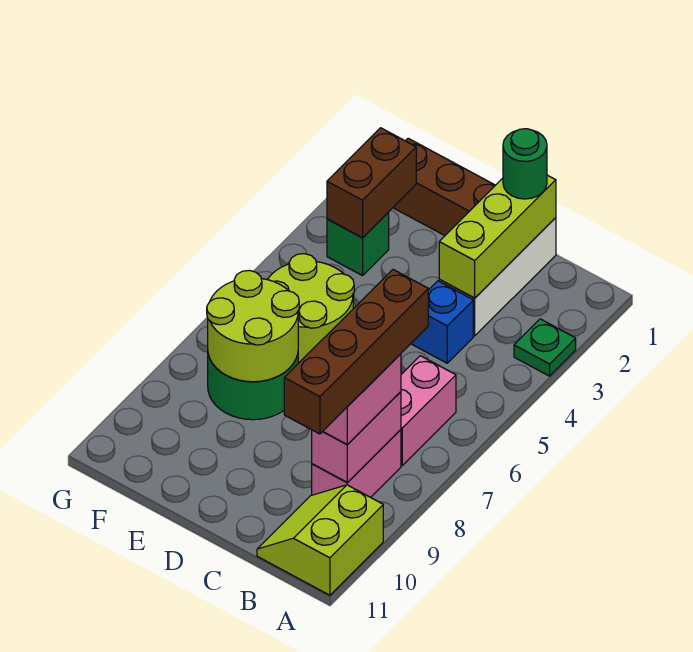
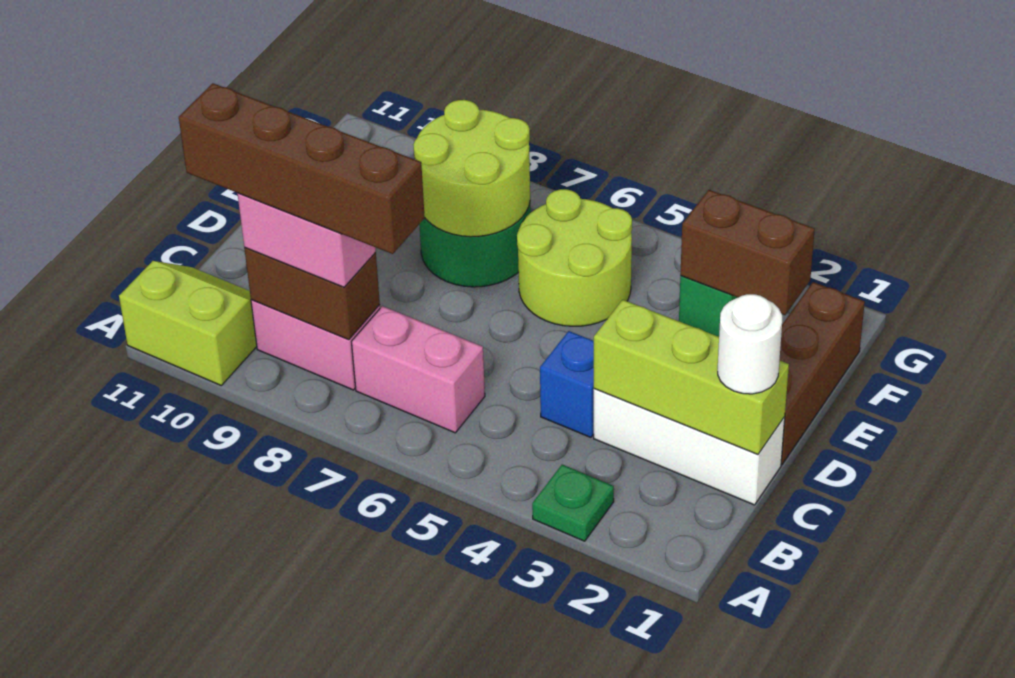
pink 1x2 brick [312,392,401,483] -> brown 1x2 brick [244,248,380,340]
green 1x1 round brick [503,129,547,199] -> white 1x1 round brick [718,294,782,394]

